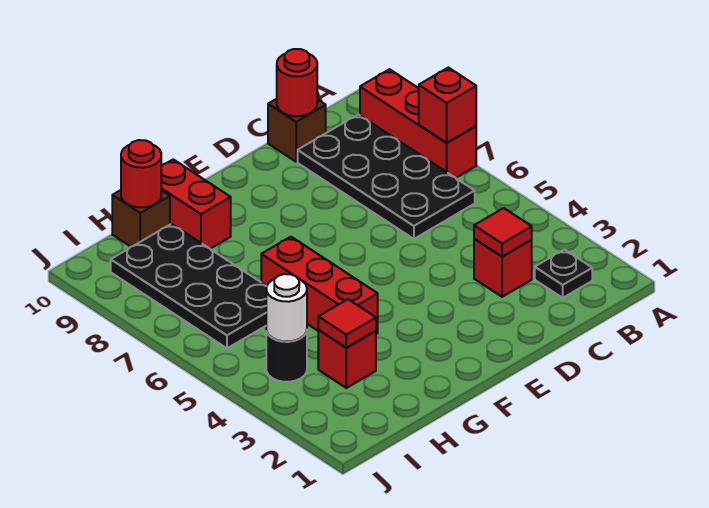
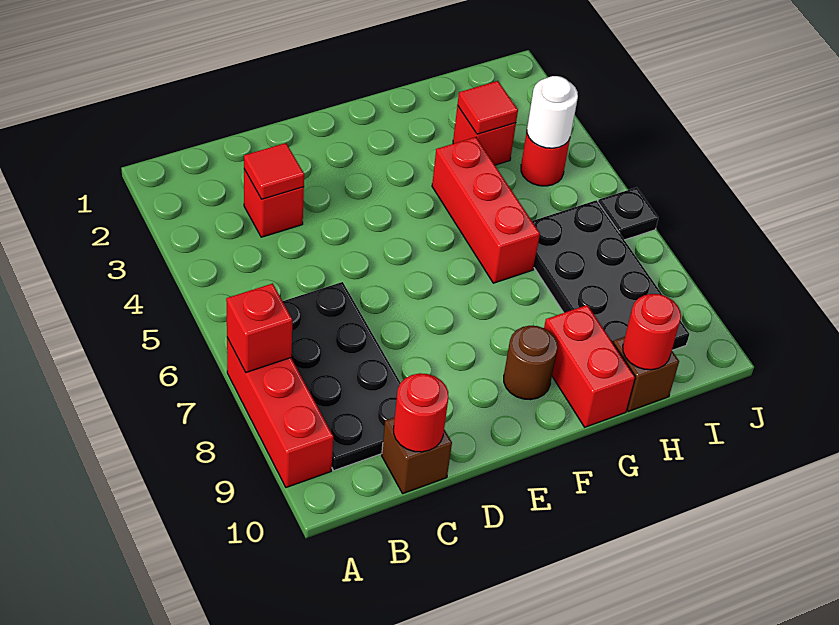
black 1x1 plate [535,249,592,298] -> black 1x1 plate moved to [598,187,658,240]
none -> brown 1x1 round brick [504,326,558,400]
black 1x1 round brick [266,331,307,382] -> red 1x1 round brick [521,132,570,186]

